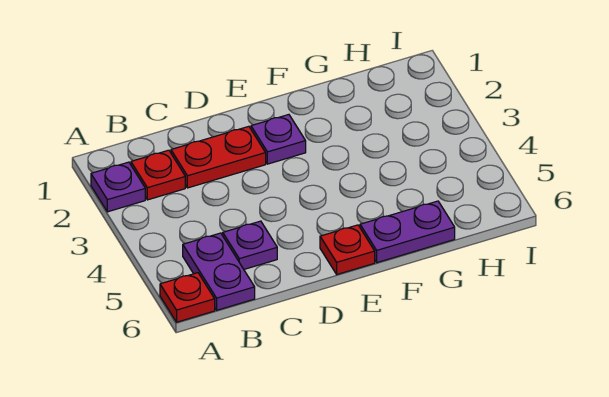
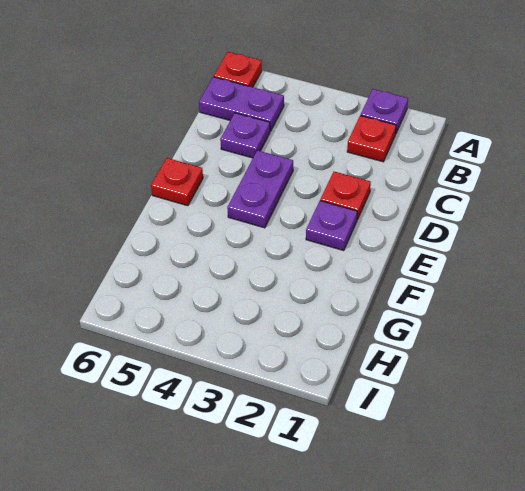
red 1x2 plate [171,126,266,188] -> red 1x1 plate [320,172,371,220]
purple 1x2 plate [360,201,455,263] -> purple 1x2 plate moved to [227,150,293,228]

